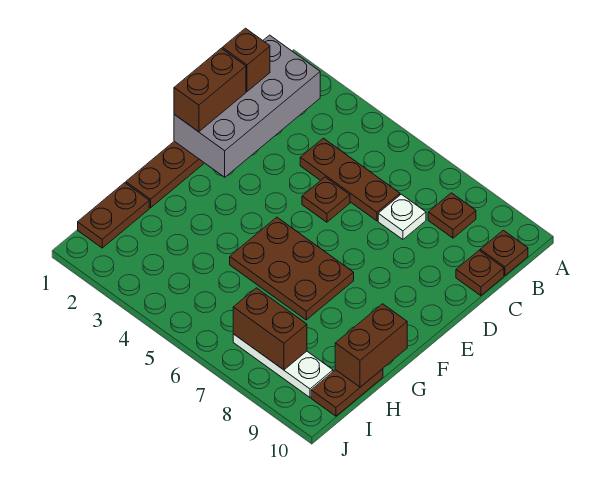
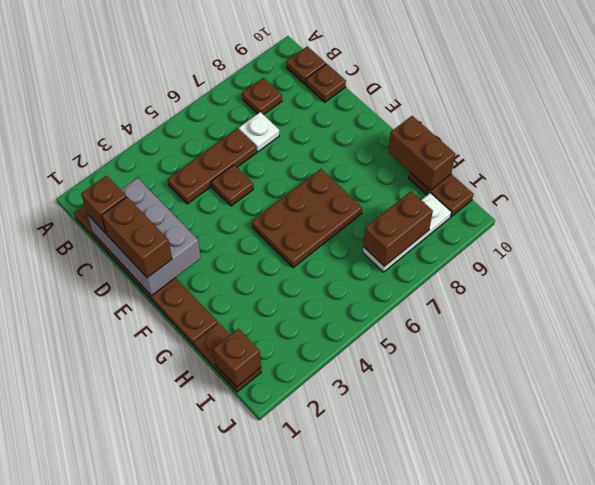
grey 2x4 brick [174,35,320,177] -> grey 2x3 brick [87,178,201,296]
none -> brown 1x1 brick [213,329,261,387]

